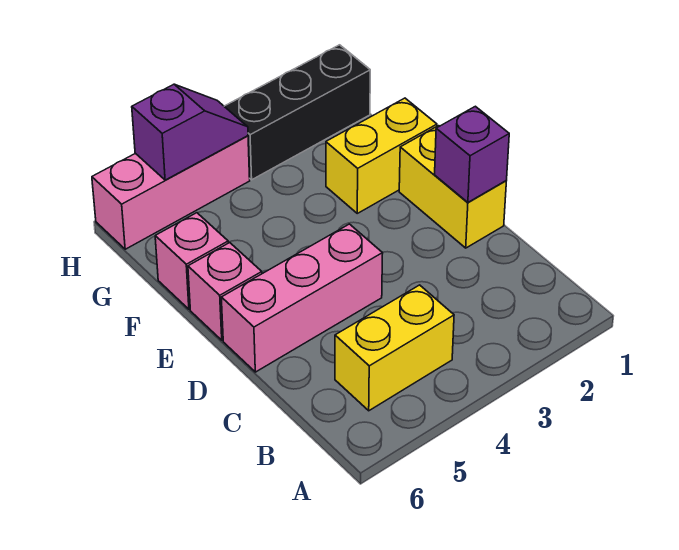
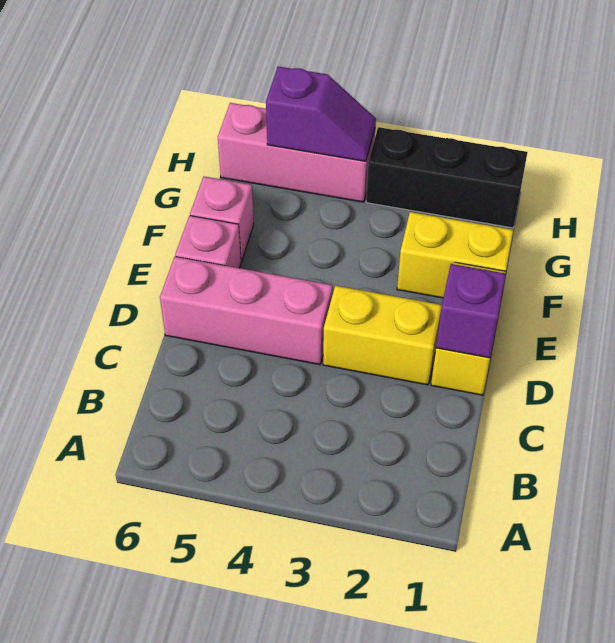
yellow 1x2 brick [335,285,454,411] -> yellow 1x2 brick moved to [323,286,442,385]

